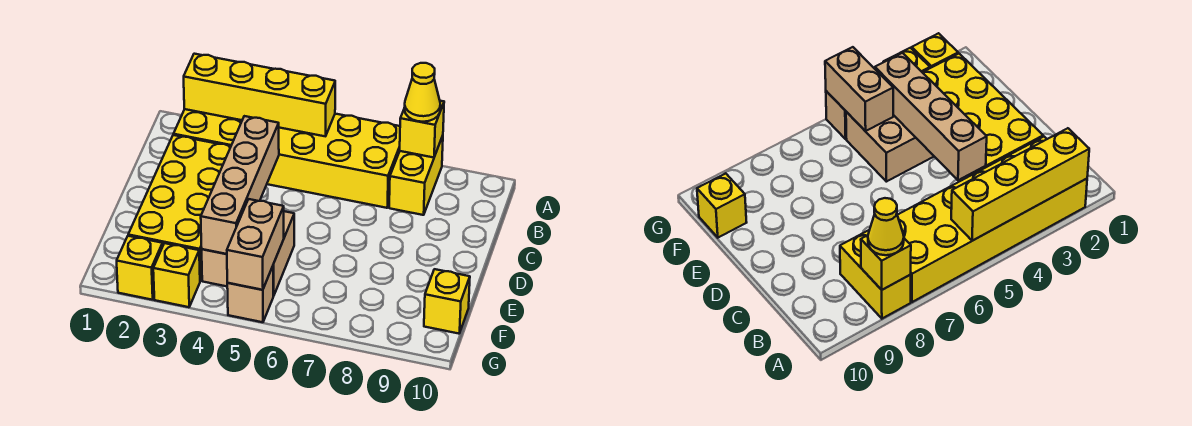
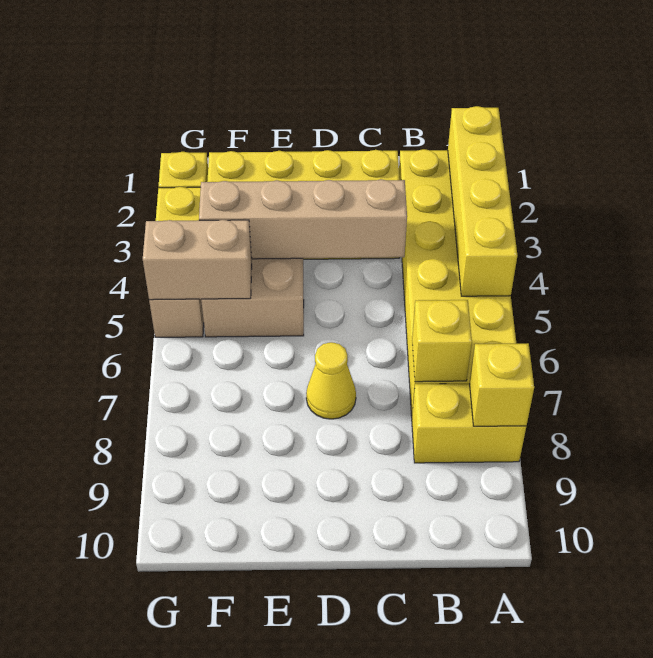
yellow 1x1 cone [404,63,440,122] -> yellow 1x1 cone moved to [306,342,356,419]
yellow 1x1 brick [424,269,470,334] -> yellow 1x1 brick moved to [412,300,472,382]

